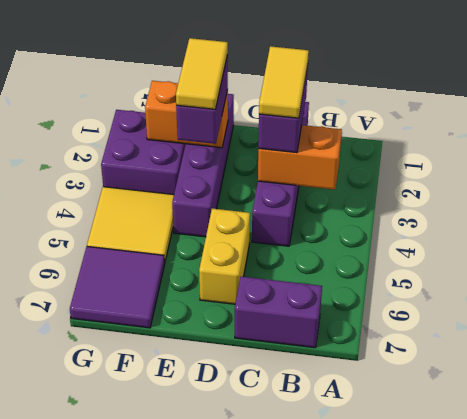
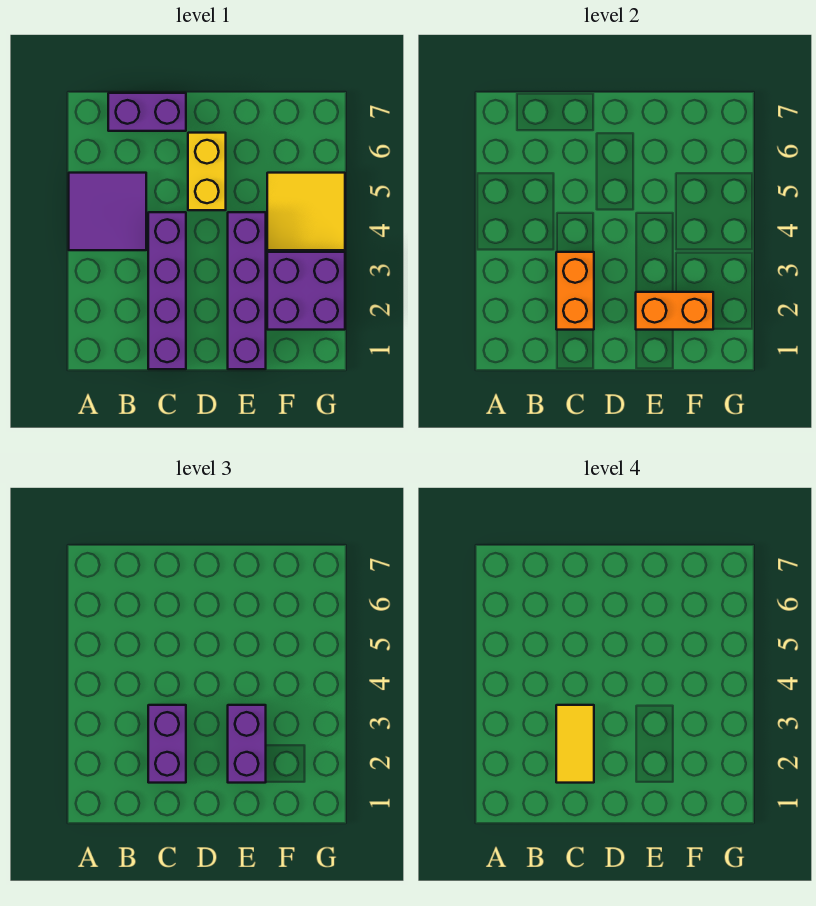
orange 1x2 brick [258,125,342,190] -> orange 1x2 brick turned to [556,252,594,330]
yellow 1x2 tile [176,38,228,109] -> none
purple 2x2 tile [70,246,164,328] -> purple 2x2 tile moved to [69,173,146,250]

